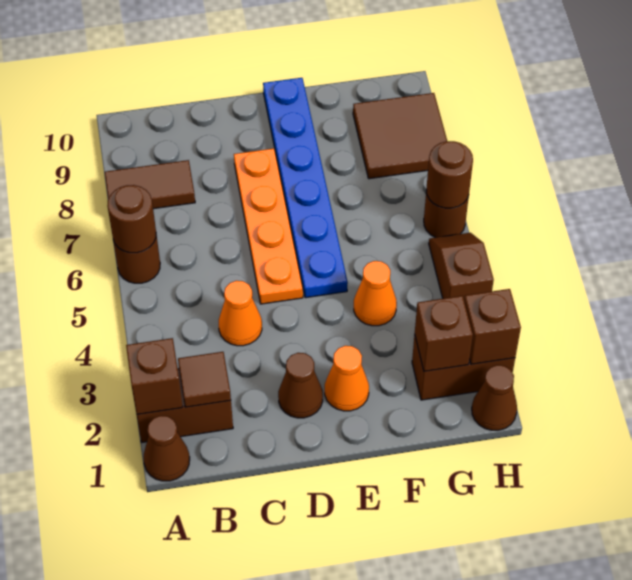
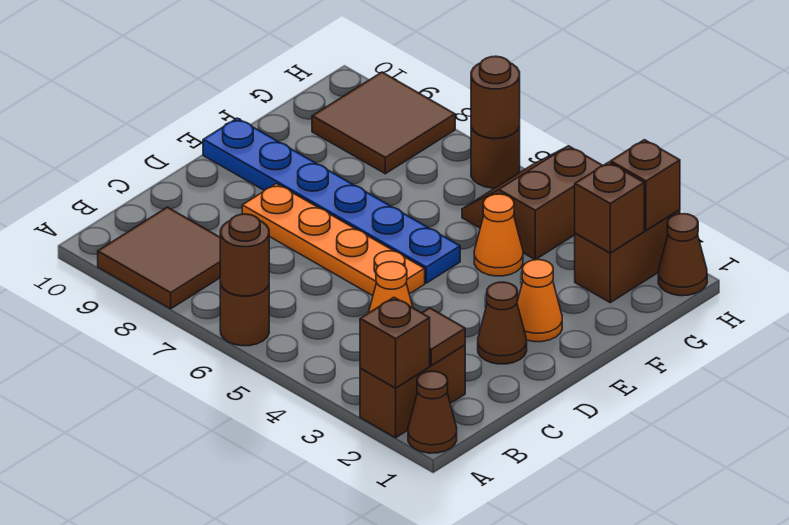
brown 1x2 tile [105,160,195,209] -> brown 2x2 tile [98,207,220,309]
brown 1x2 slope [429,233,494,299] -> brown 2x2 slope [462,146,603,260]

